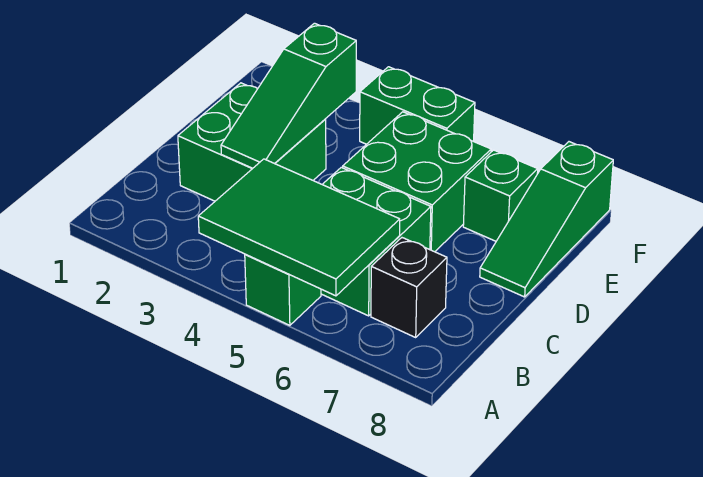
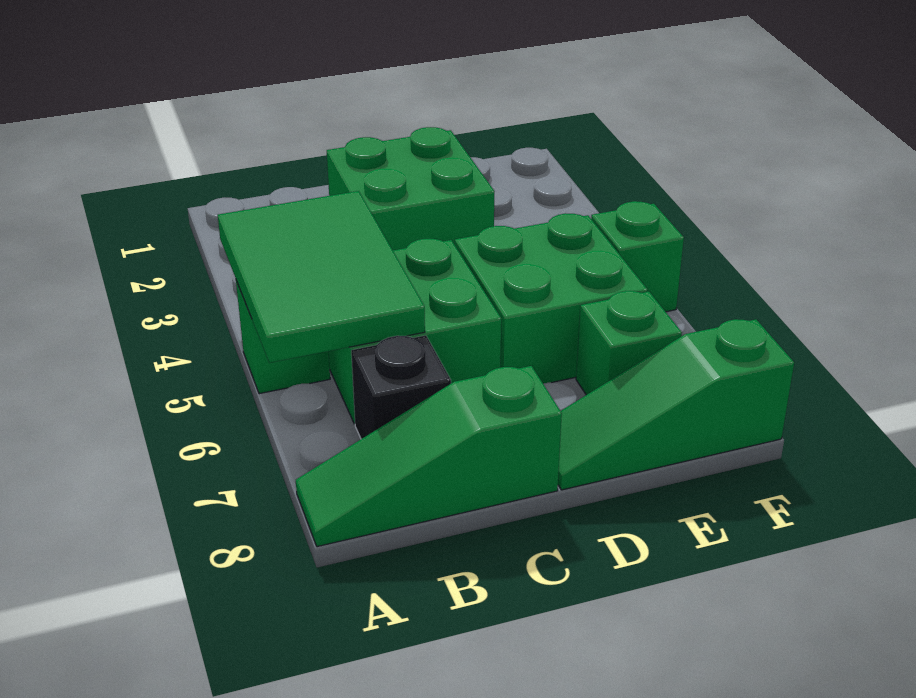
green 1x3 slope [221,23,356,168] -> green 1x3 slope moved to [296,366,562,547]
green 1x2 brick [360,67,475,144] -> green 1x1 brick [591,201,684,312]

